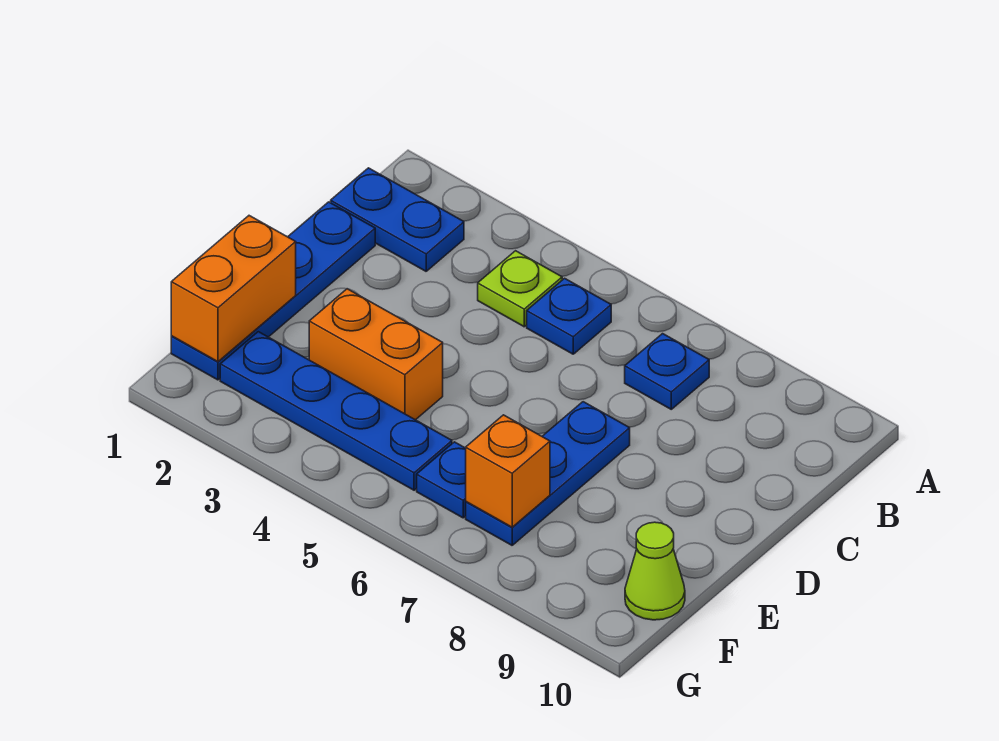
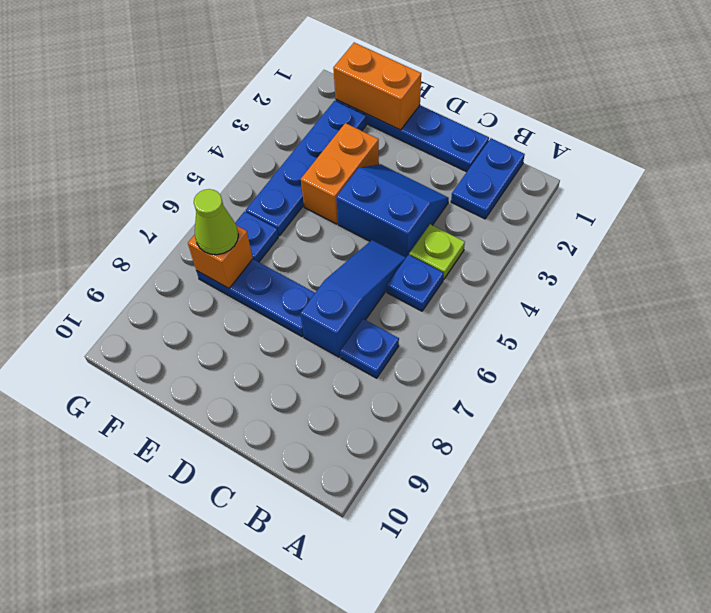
none -> blue 2x2 slope [336,164,449,257]
none -> blue 1x3 slope [300,240,406,357]
lime 1x1 cone [625,522,685,620] -> lime 1x1 cone moved to [194,189,238,255]

